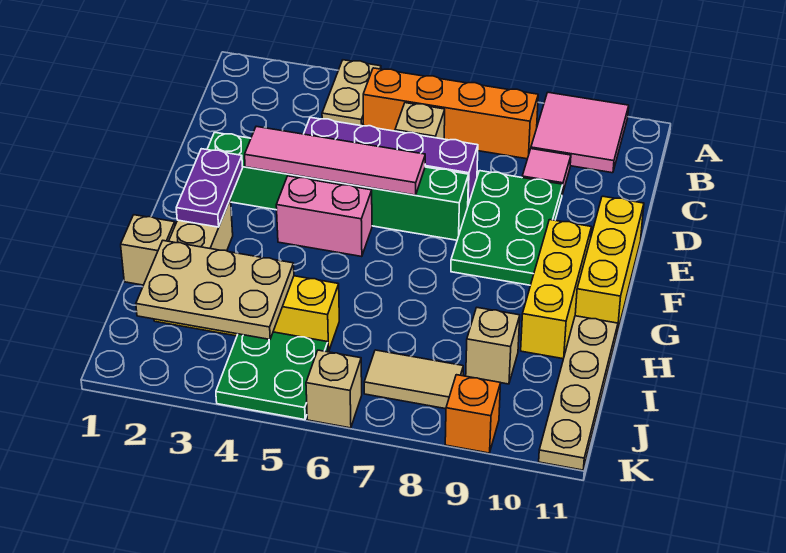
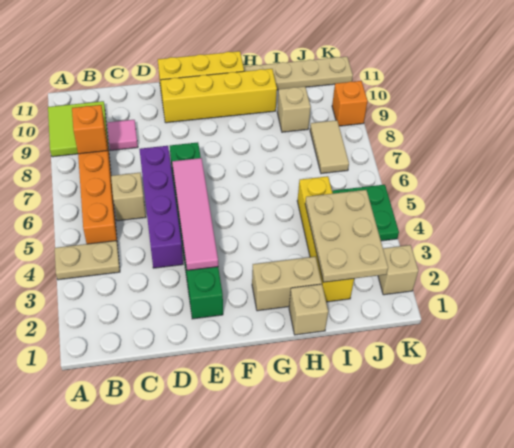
pink 2x2 tile [531,92,629,173] -> lime 2x2 tile [48,101,109,157]
none -> orange 1x1 brick [72,105,107,154]
green 2x3 plate [451,171,563,285] -> none
purple 1x2 plate [176,149,243,227] -> none
pink 1x2 brick [276,176,372,257] -> none
yellow 1x3 brick [521,220,591,359] -> yellow 1x4 brick [161,69,277,123]
tan 1x1 brick [306,350,362,428] -> tan 1x1 brick moved to [378,245,418,295]

